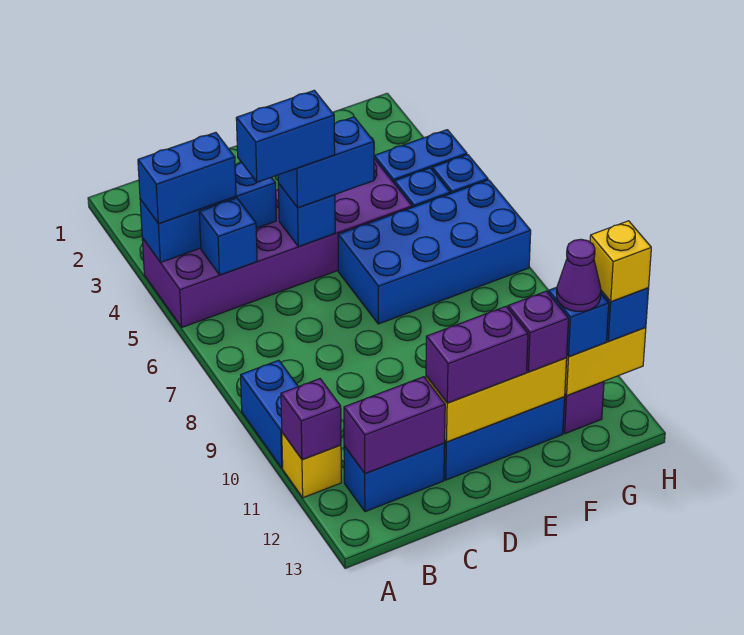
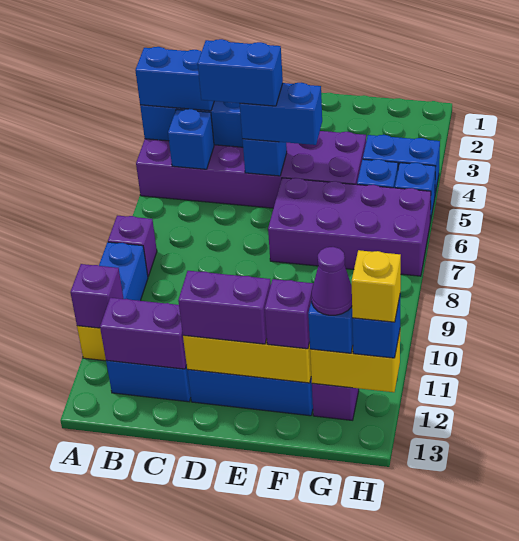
none -> purple 1x1 brick [108,216,157,276]
blue 2x4 brick [338,180,531,324] -> purple 2x4 brick [268,178,431,276]

